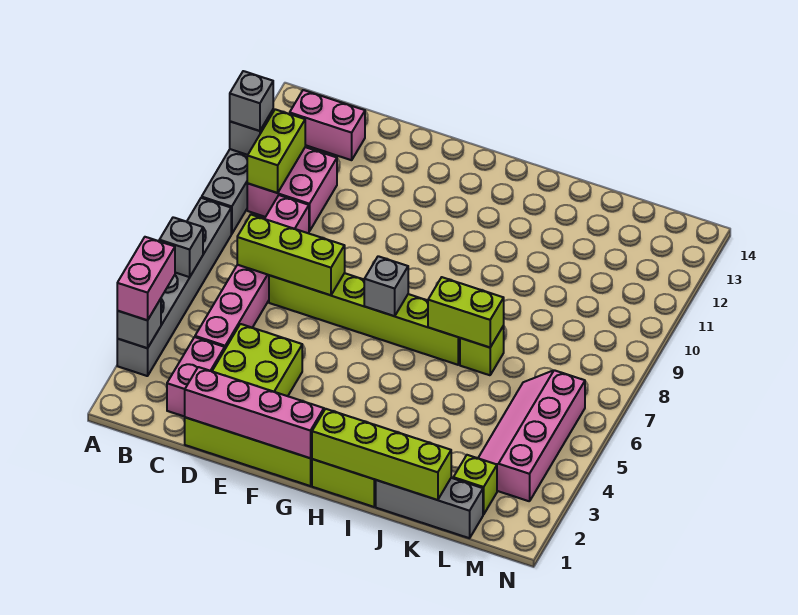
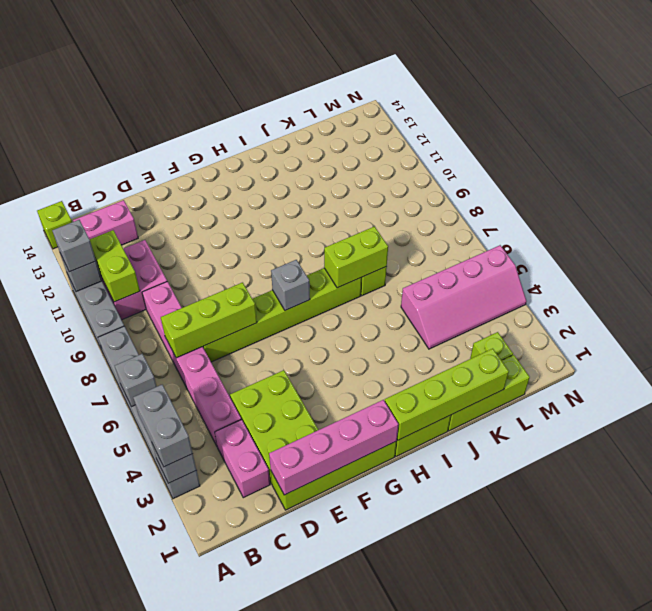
pink 1x2 brick [117,237,175,320] -> grey 1x2 brick [133,385,193,467]
none -> lime 1x1 brick [37,201,72,249]
grey 1x3 brick [376,478,483,538] -> lime 1x3 brick [448,355,530,431]
pink 2x4 slope [478,370,585,501] -> pink 2x4 slope turned to [401,245,526,349]

